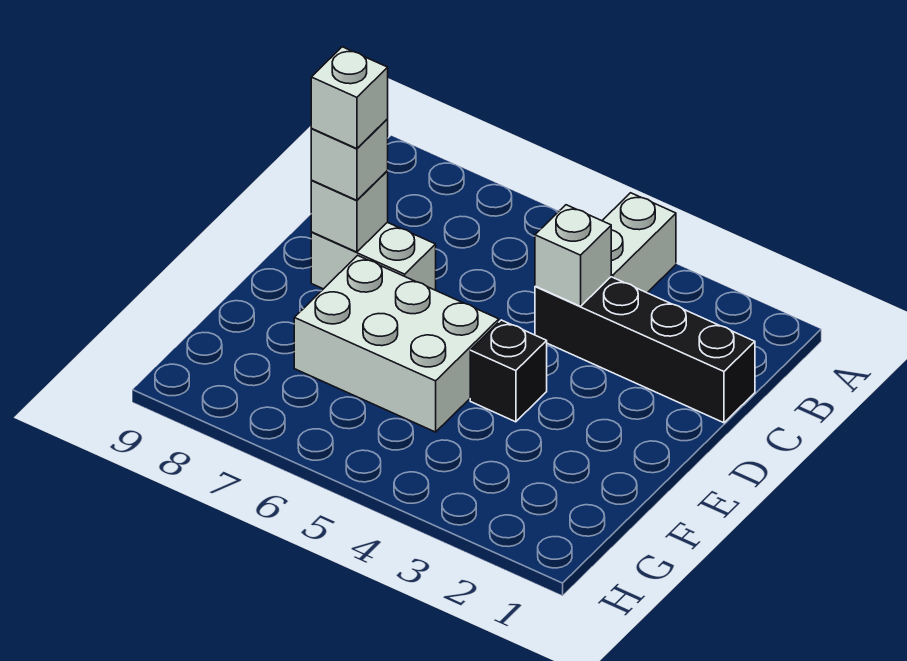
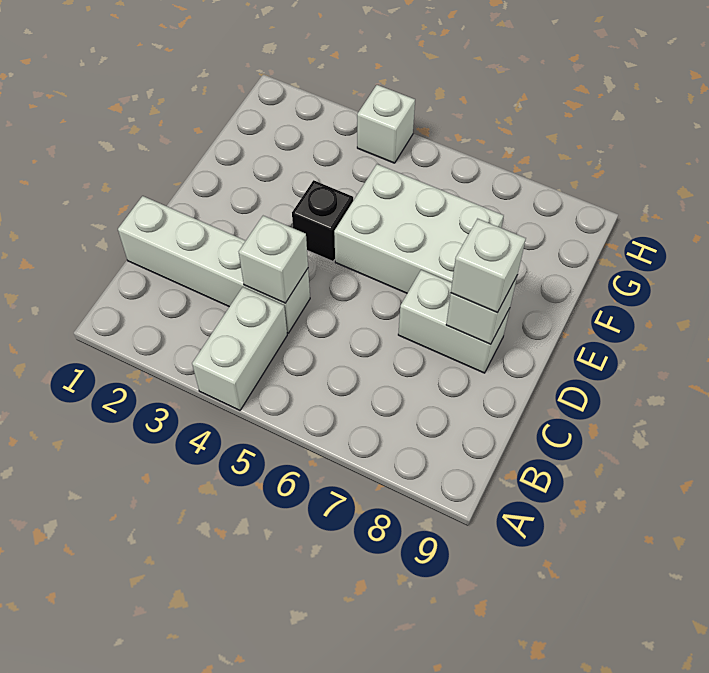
black 1x4 brick [535,277,755,423] -> white 1x4 brick [118,196,310,333]
white 1x1 brick [311,47,388,149] -> white 1x1 brick moved to [357,85,415,163]

